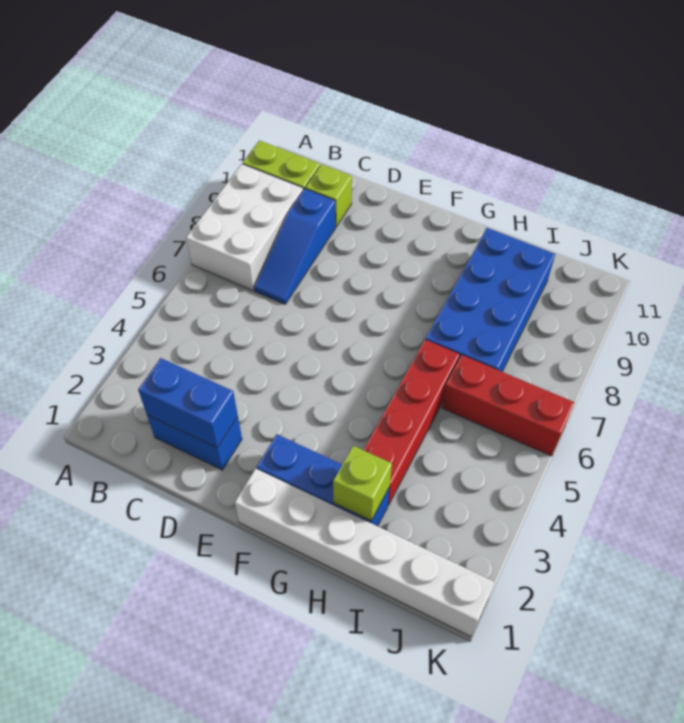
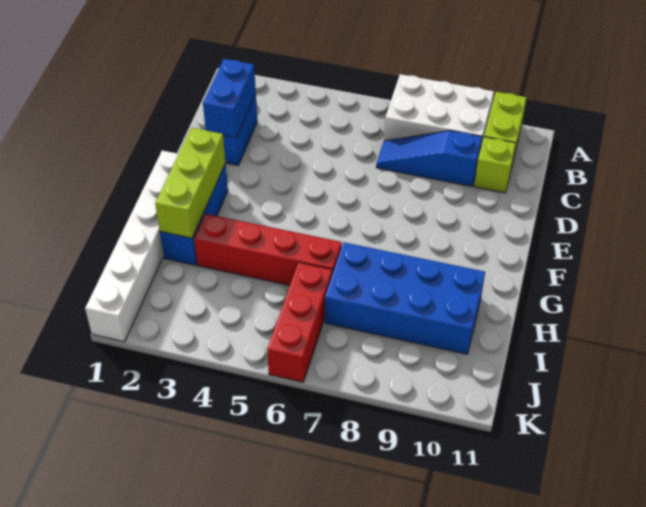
lime 1x1 brick [333,446,392,521] -> lime 1x3 brick [155,128,225,238]

